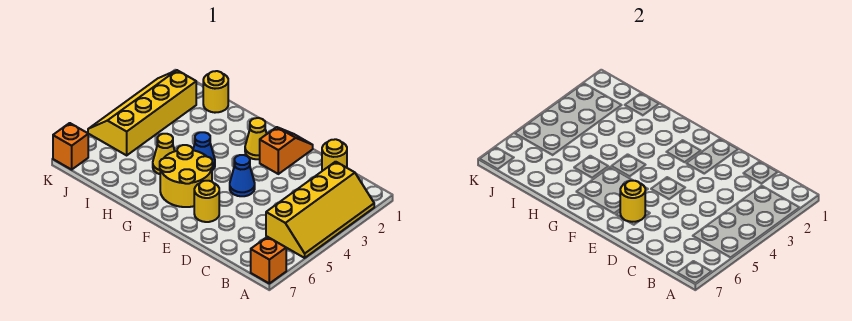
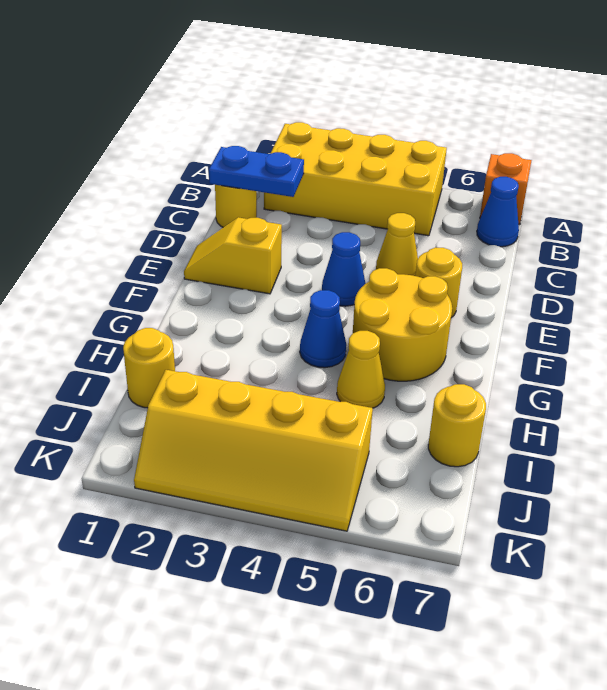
yellow 2x4 slope [266,162,374,258] -> yellow 2x4 brick [264,122,447,236]
none -> blue 1x1 cone [477,177,519,247]
none -> blue 1x2 plate [209,146,304,197]
orange 1x2 slope [260,127,313,174] -> yellow 1x2 slope [184,217,282,294]
yellow 1x1 round brick [620,181,645,222] -> yellow 1x1 round brick moved to [428,384,486,467]
yellow 1x1 cone [245,118,267,159] -> yellow 1x1 cone moved to [376,213,418,276]
orange 1x1 brick [53,123,88,170] -> none

